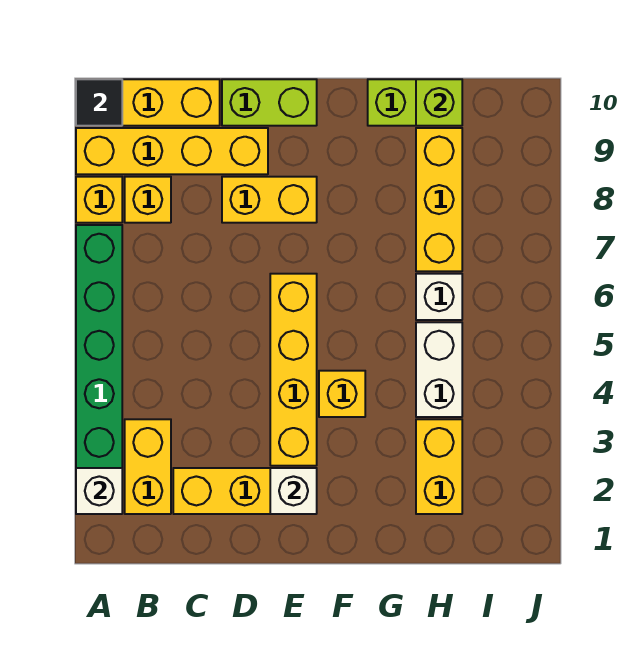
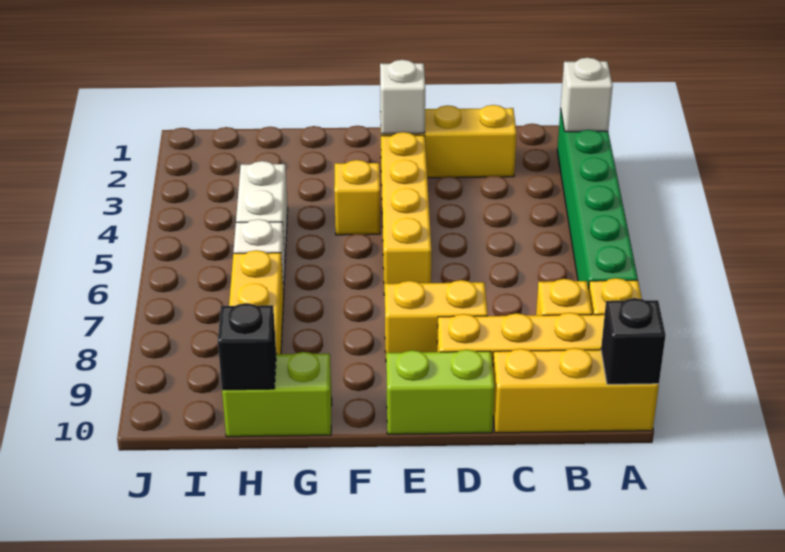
black 1x1 tile [76,79,122,126] -> black 1x1 brick [601,298,666,384]
yellow 1x2 brick [125,419,171,514] -> none
yellow 1x2 brick [416,419,462,514] -> none
lime 1x1 brick [416,79,462,126] -> black 1x1 brick [218,303,276,390]

